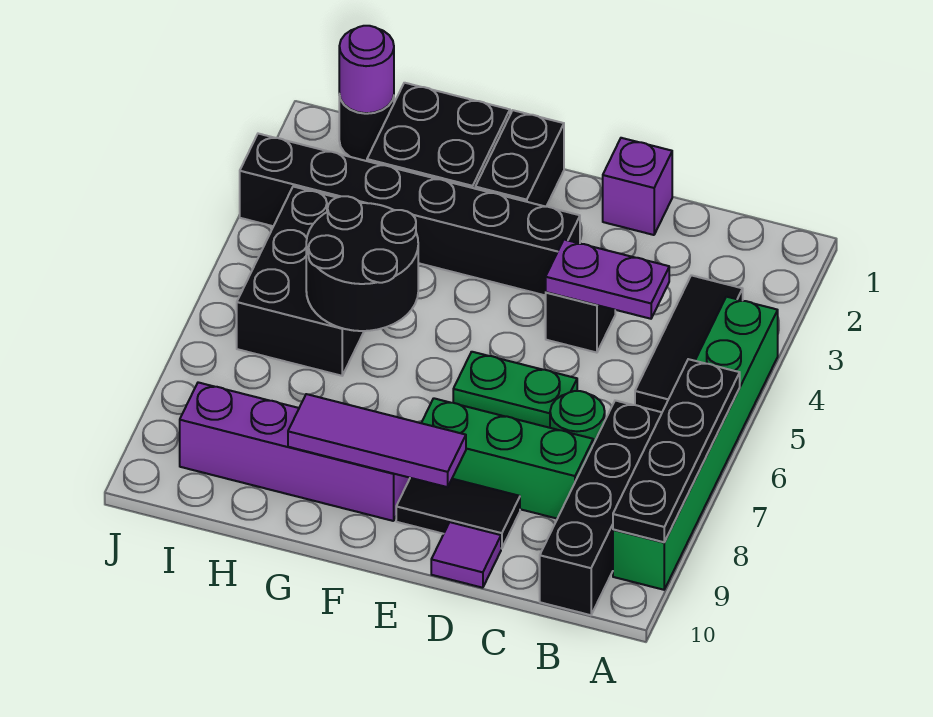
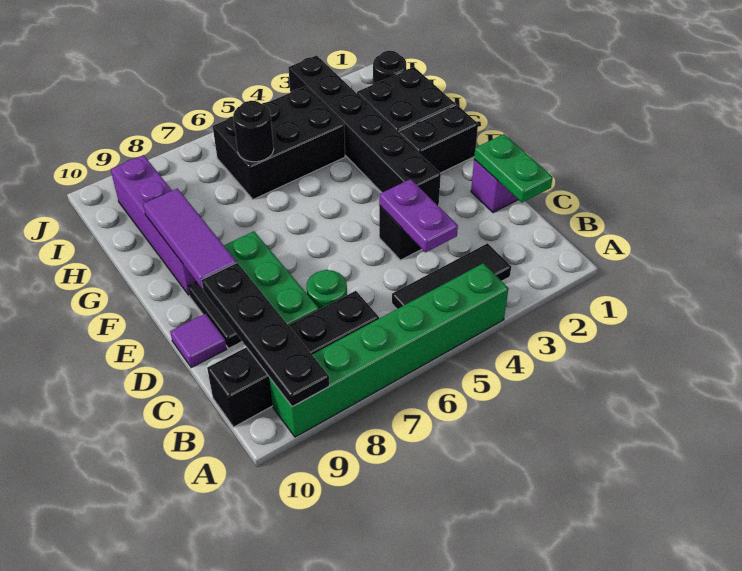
black 1x4 plate [613,359,740,542] -> black 1x4 plate turned to [202,263,329,407]
green 1x2 plate [453,352,577,428] -> green 1x2 plate moved to [474,134,553,203]
black 2x2 round brick [306,196,418,331] -> black 1x1 round brick [233,101,274,162]
purple 1x1 round brick [339,26,394,113] -> none

